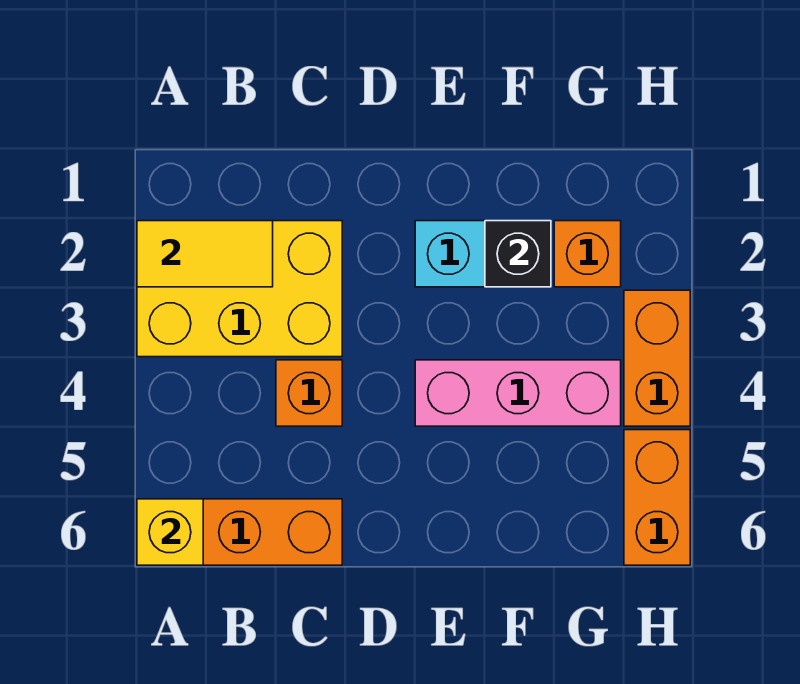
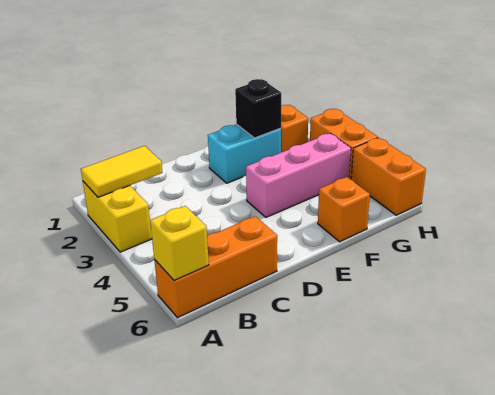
yellow 2x3 brick [137,221,342,357] -> yellow 1x2 brick [83,182,152,252]
orange 1x1 brick [276,360,342,426] -> orange 1x1 brick moved to [318,177,370,242]

